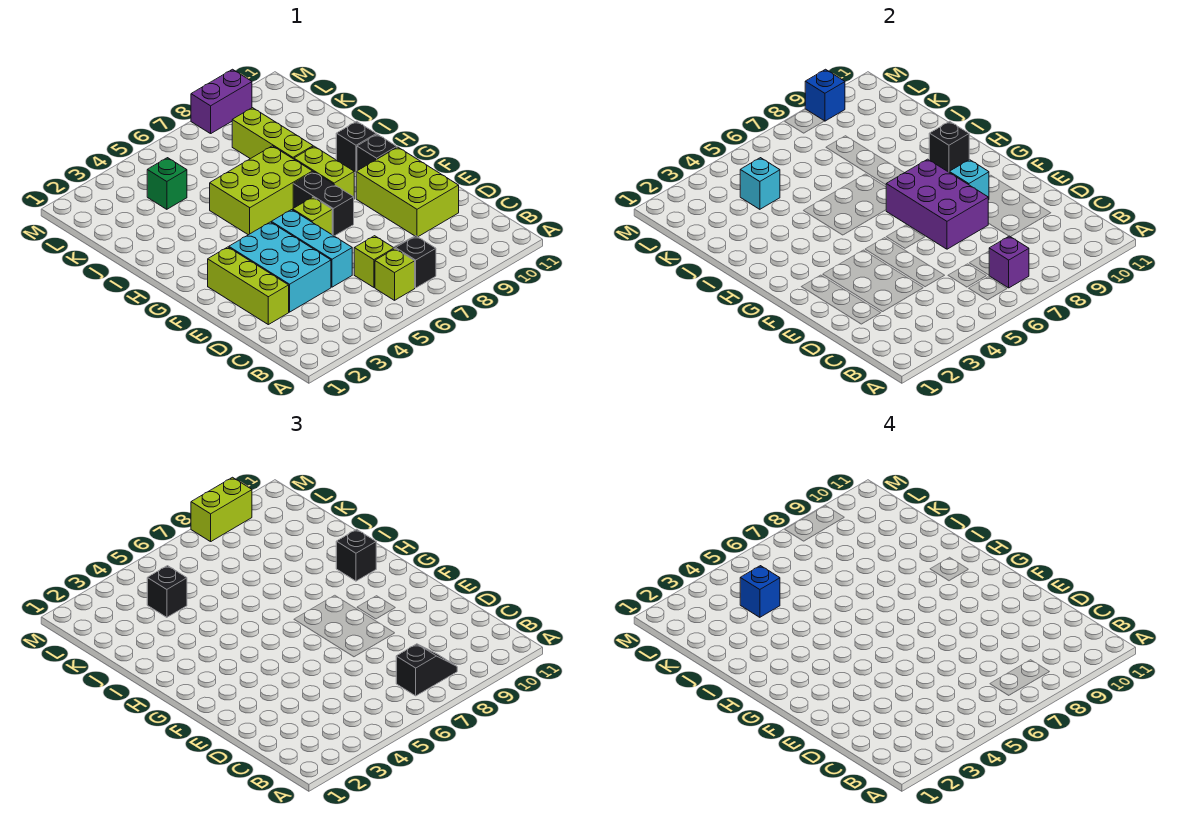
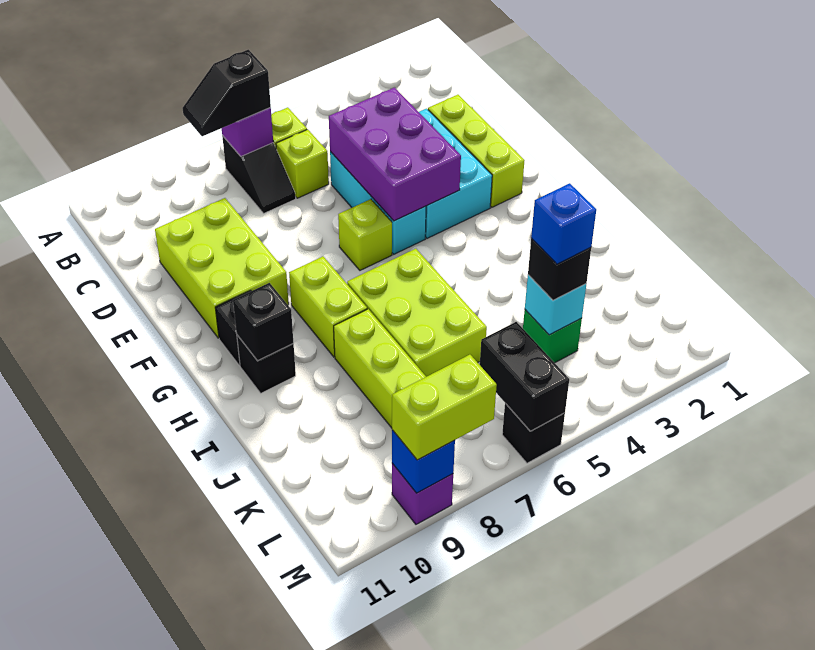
purple 2x3 brick [886,159,988,249] -> purple 2x3 brick moved to [329,88,461,221]
black 1x2 brick [293,172,354,236] -> black 1x2 brick moved to [480,322,569,431]
cyan 1x1 brick [949,160,989,200] -> none
lime 2x3 brick [210,146,313,235] -> lime 2x3 brick turned to [347,249,487,377]
black 1x1 brick [336,529,376,581] -> black 1x1 brick moved to [502,403,565,463]
purple 1x2 brick [191,69,252,134] -> purple 1x1 brick [392,463,453,524]

